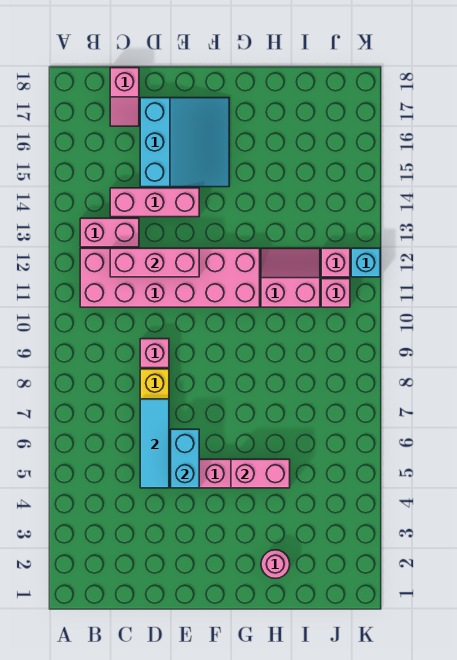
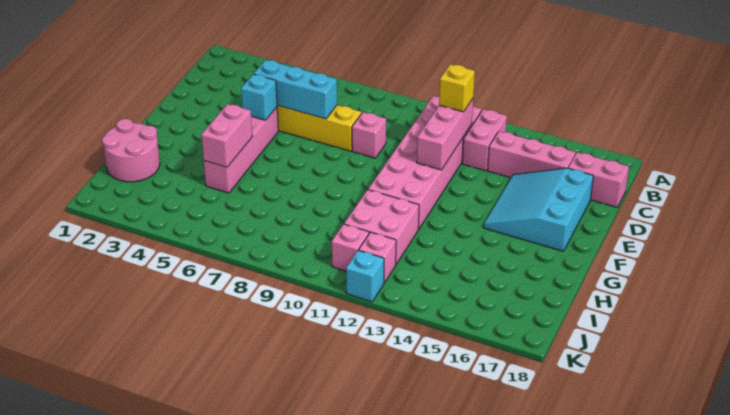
none -> yellow 1x1 brick [439,64,475,112]
pink 1x3 brick [110,188,199,217] -> pink 1x3 brick turned to [488,131,575,178]
pink 1x2 slope [110,68,139,126] -> pink 1x2 brick [568,152,629,207]
cyan 1x3 tile [140,399,169,488] -> cyan 1x3 brick [254,60,337,119]
cyan 3x3 slope [140,98,229,187] -> cyan 3x3 slope turned to [484,168,593,251]
cyan 1x2 brick [171,429,199,488] -> cyan 1x1 brick [241,74,277,120]
pink 1x1 round brick [261,550,290,578] -> pink 2x2 round brick [102,119,160,182]
pink 2x2 slope [261,248,320,307] -> pink 2x2 brick [344,190,419,264]

